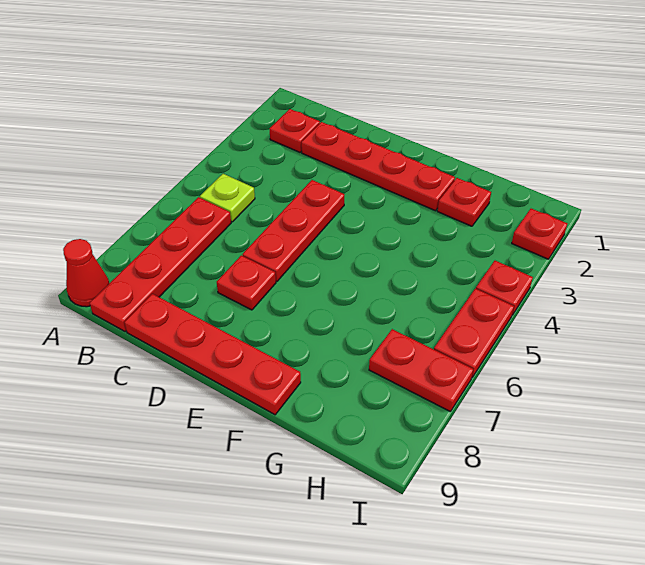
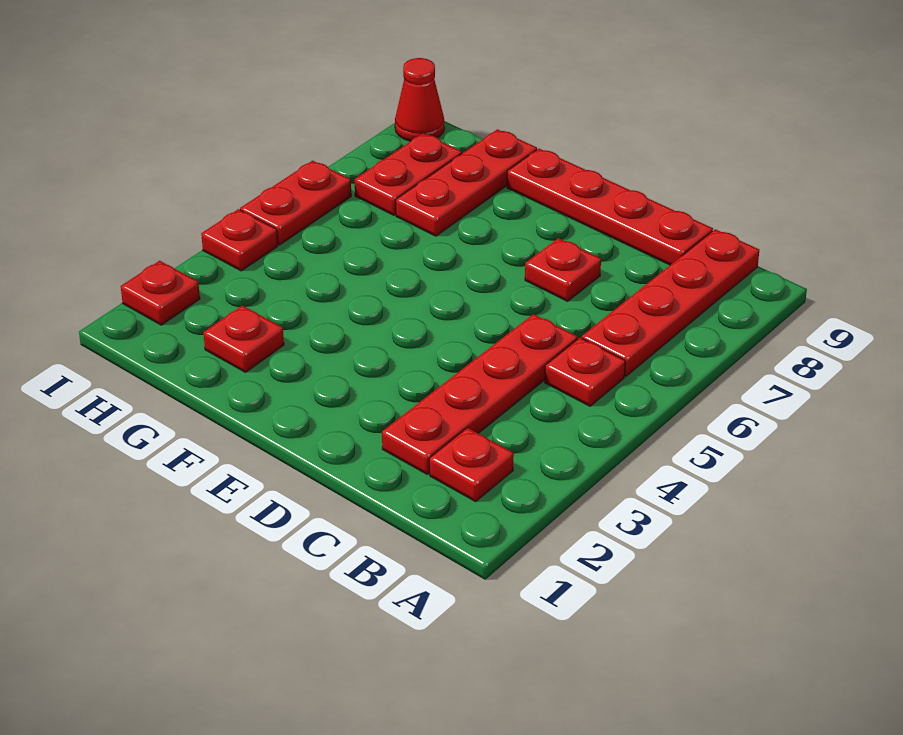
red 1x1 cone [63,239,109,307] -> red 1x1 cone moved to [395,58,444,141]
lime 1x1 plate [200,174,255,222] -> red 1x1 plate [545,338,625,406]
red 1x4 plate [301,122,455,211] -> red 1x4 plate turned to [382,314,578,474]
red 1x3 plate [242,180,344,281] -> red 1x3 plate moved to [396,129,537,236]
red 1x2 plate [369,329,473,412] -> red 1x2 plate turned to [355,133,462,215]

